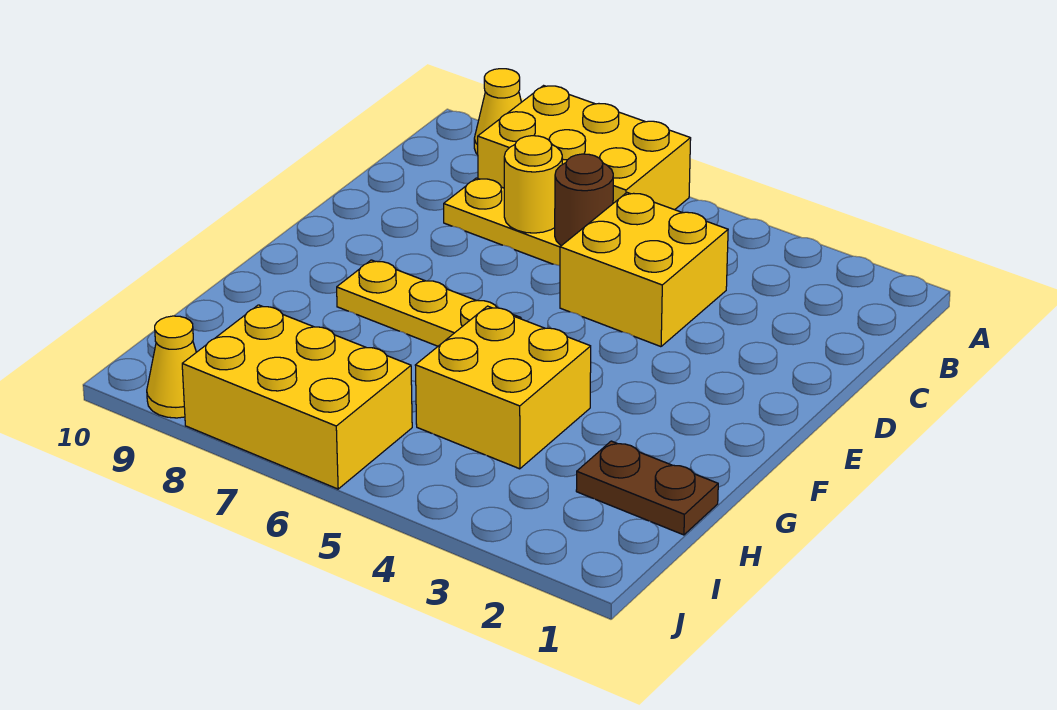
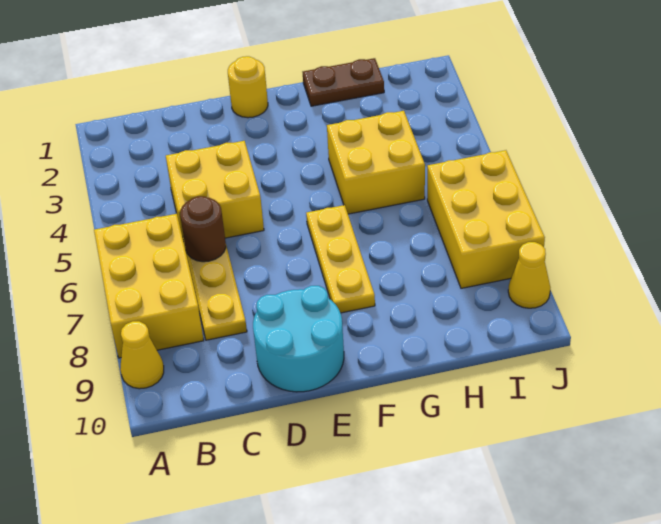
yellow 1x1 round brick [504,136,562,233] -> yellow 1x1 round brick moved to [228,56,268,118]
none -> cyan 2x2 round brick [253,286,344,392]
brown 1x2 plate [576,441,718,535] -> brown 1x2 plate turned to [303,58,384,106]

